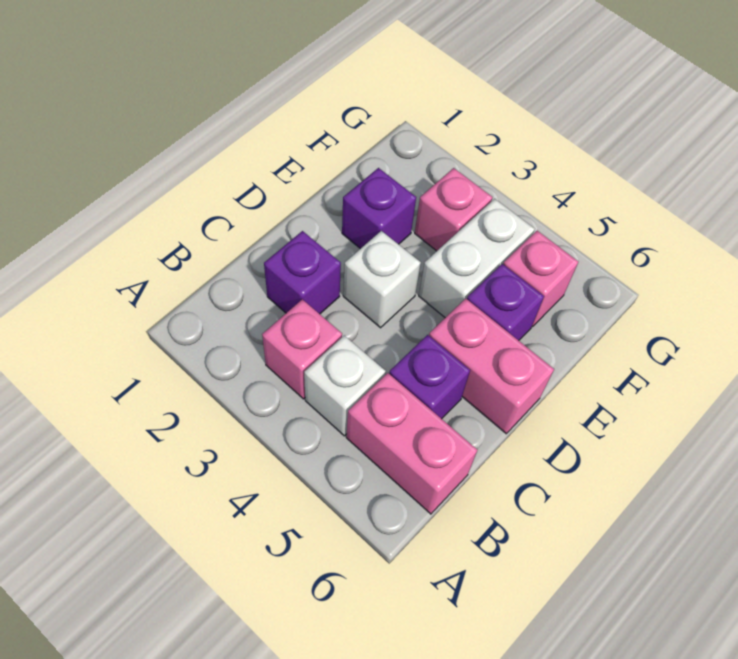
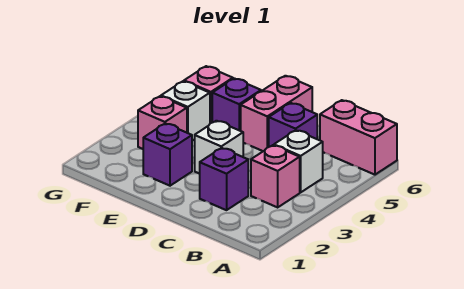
pink 1x2 brick [346,373,477,514] -> pink 1x2 brick turned to [320,100,397,175]
white 1x2 brick [419,199,535,318] -> white 1x1 brick [161,81,210,141]

